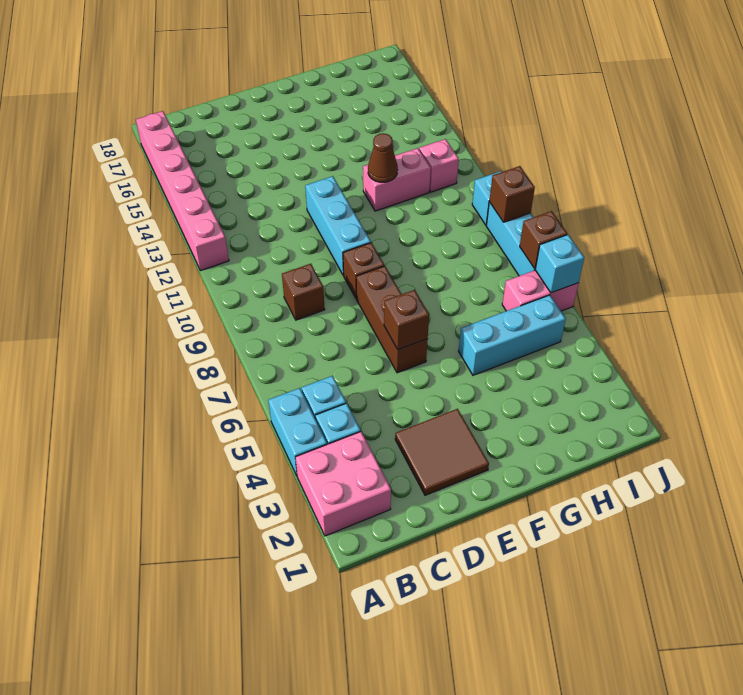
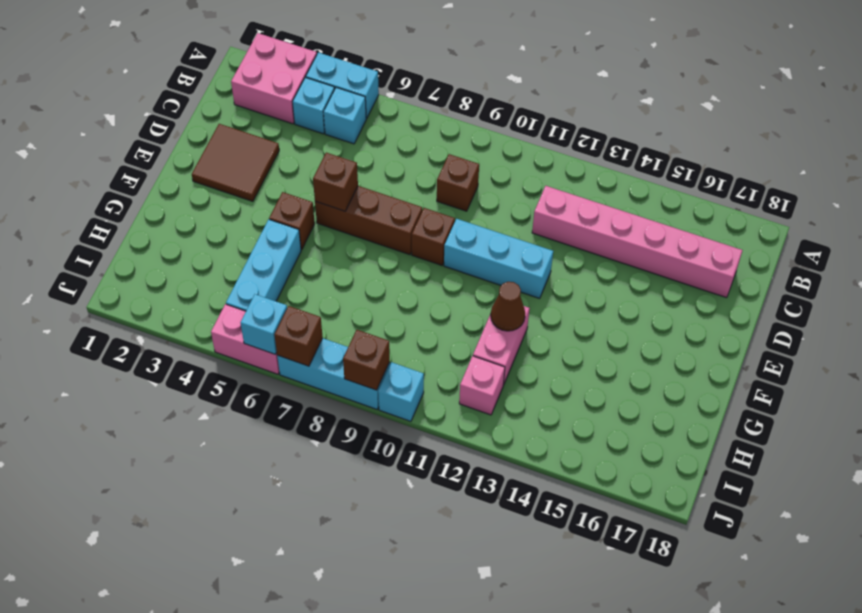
pink 1x6 brick [136,111,229,271] -> pink 1x6 brick moved to [532,186,742,298]
none -> brown 1x1 brick [269,192,315,250]
pink 1x2 brick [502,270,579,311] -> pink 1x2 brick turned to [211,304,280,374]

